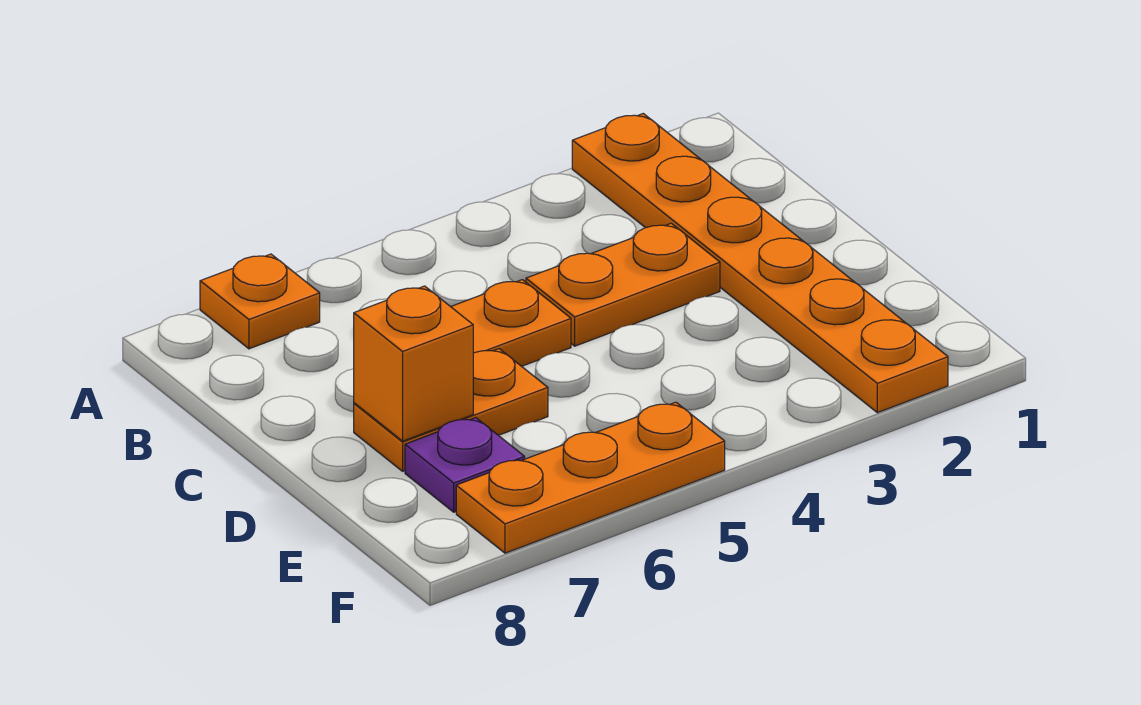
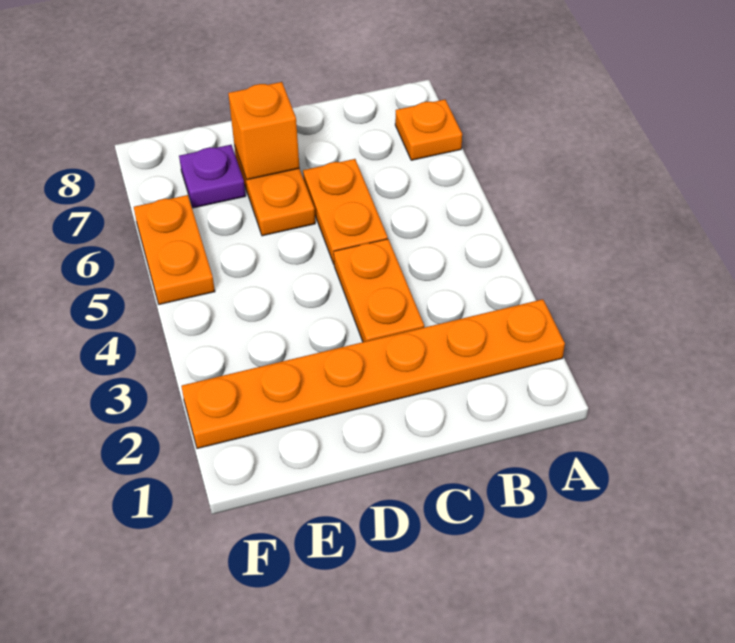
orange 1x3 plate [456,402,725,553] -> orange 1x2 plate [134,195,215,304]

